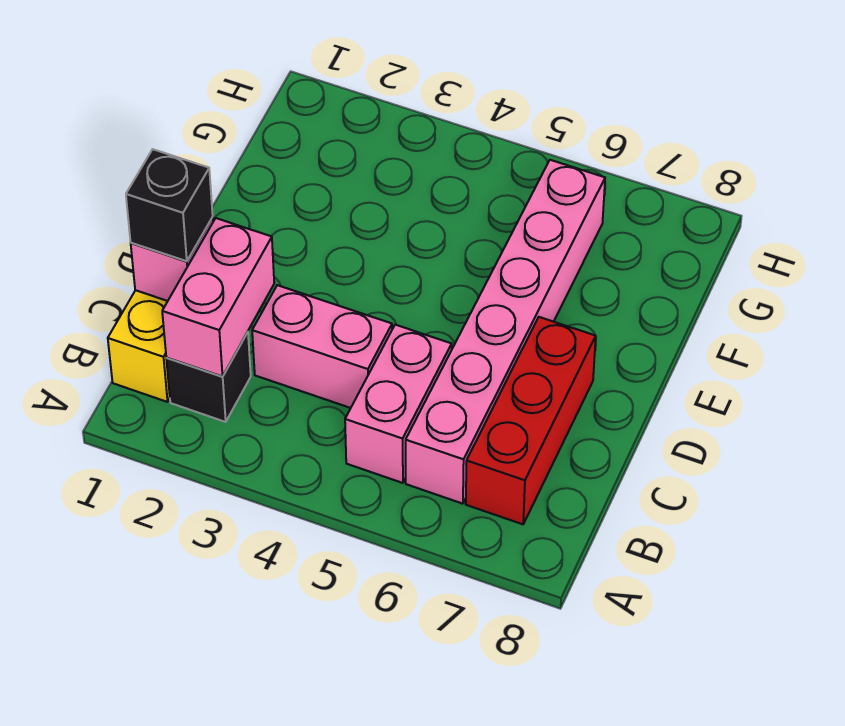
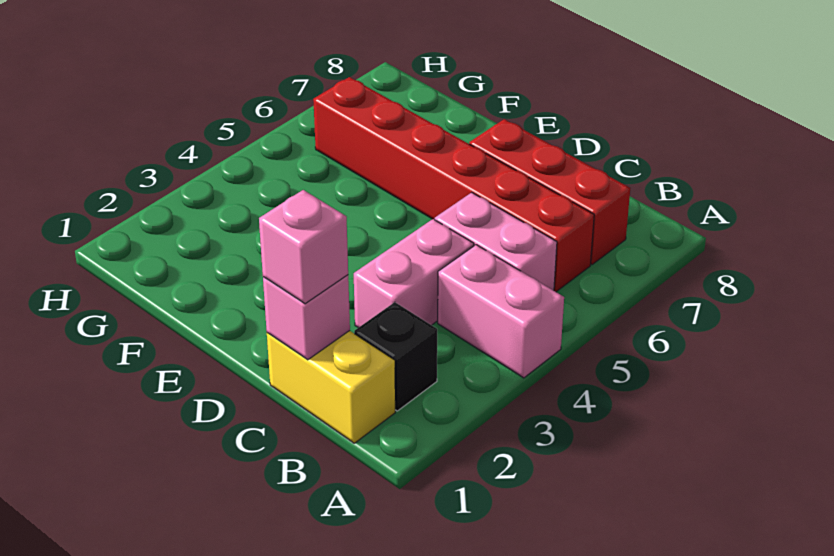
pink 1x2 brick [162,218,274,377] -> pink 1x2 brick moved to [438,245,564,378]
pink 1x6 brick [406,160,605,504] -> red 1x6 brick [313,77,594,292]
black 1x1 brick [126,149,213,261] -> pink 1x1 brick [259,190,348,304]

